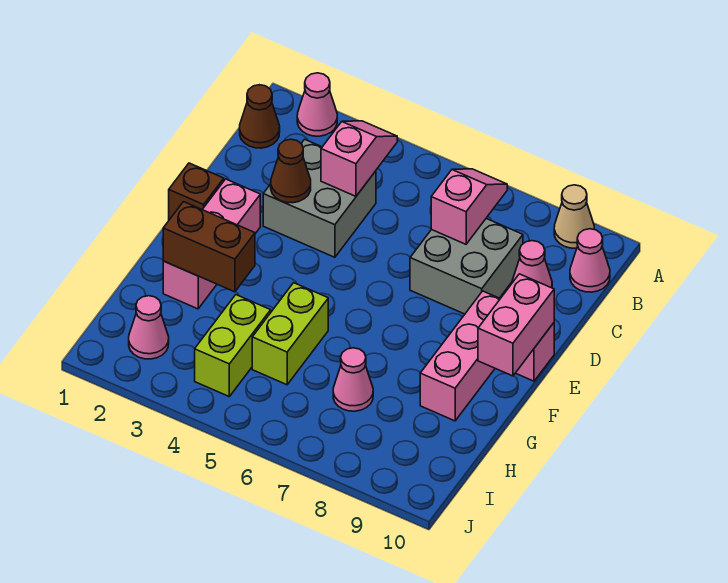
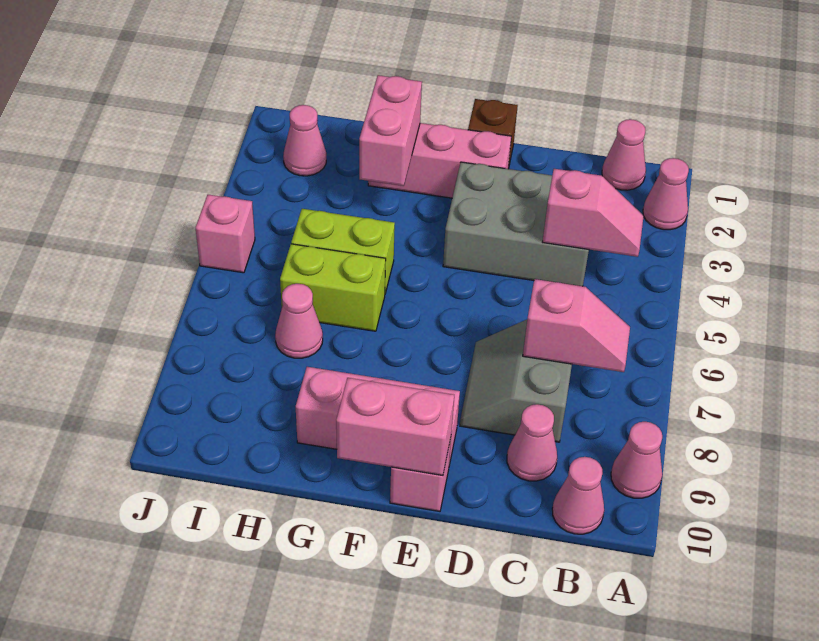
tan 1x1 cone [554,185,594,248] -> pink 1x1 cone [611,422,662,498]
brown 1x1 cone [240,85,280,148] -> pink 1x1 cone [602,119,646,190]
grey 2x2 brick [263,139,376,257] -> grey 2x3 brick [443,162,589,286]
grey 2x2 brick [410,219,523,314] -> grey 2x2 slope [460,320,572,442]
brown 1x1 cone [271,139,311,203] -> none
brown 1x2 brick [163,202,255,292] -> pink 1x2 brick [359,75,422,186]
lime 1x2 brick [195,295,271,396] -> lime 1x2 brick moved to [280,244,386,331]
none -> pink 1x1 brick [196,195,255,273]

